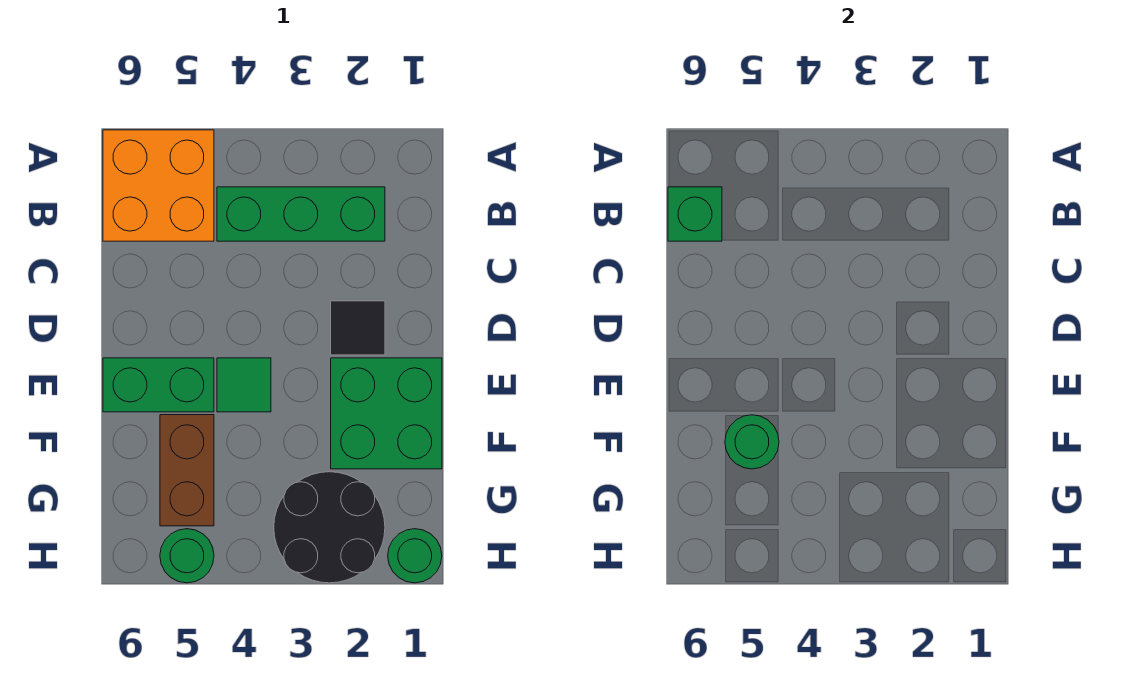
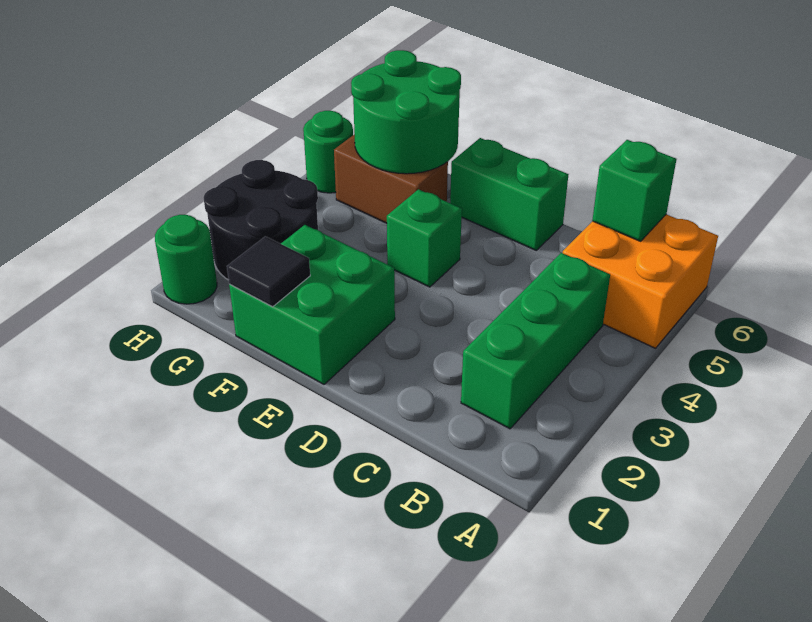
black 1x1 tile [331,301,385,355] -> black 1x1 tile moved to [227,236,310,307]
green 1x1 tile [217,358,271,412] -> green 1x1 brick [387,189,462,287]
green 1x2 brick [103,358,214,412] -> green 1x2 brick turned to [450,138,568,250]
green 1x1 round brick [725,415,779,469] -> green 2x2 round brick [351,50,461,174]

